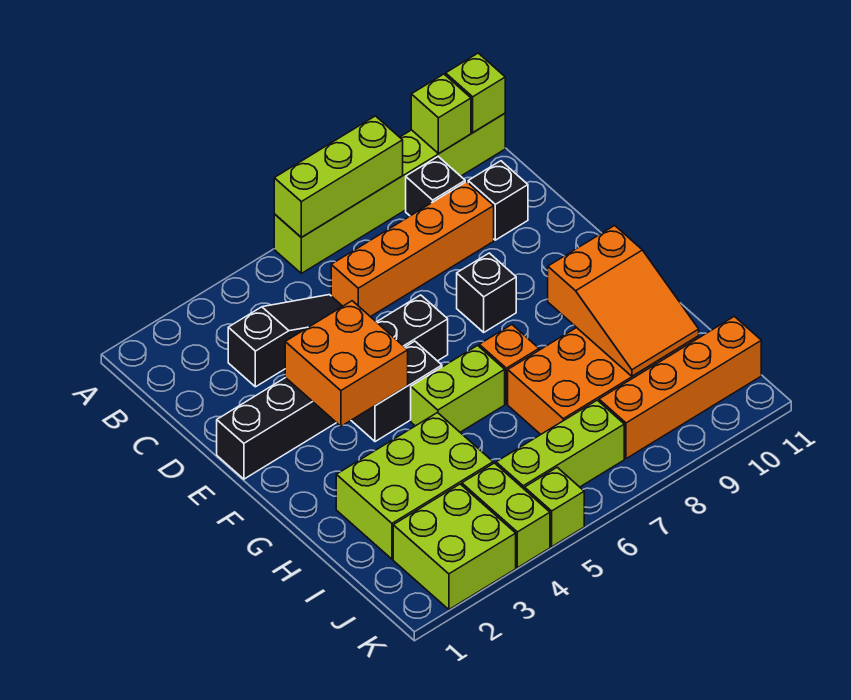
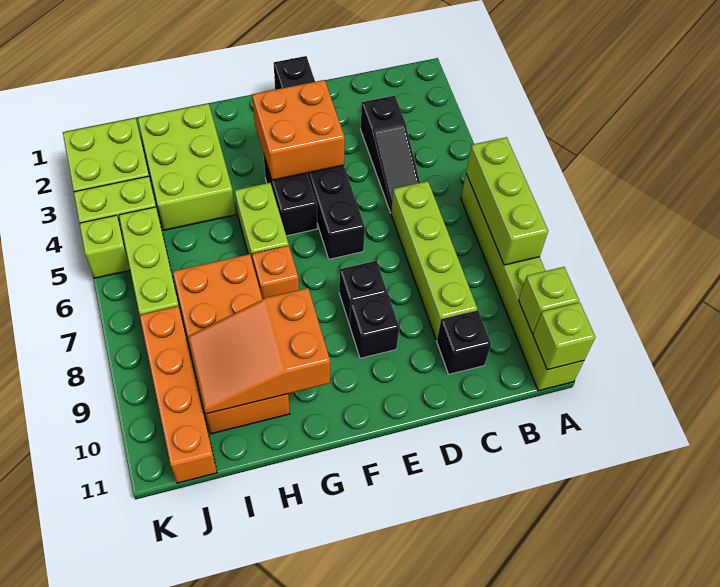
black 1x1 brick [406,157,465,216] -> black 1x1 brick moved to [350,294,399,358]
orange 1x4 brick [331,182,494,317] -> lime 1x4 brick [391,181,477,340]

